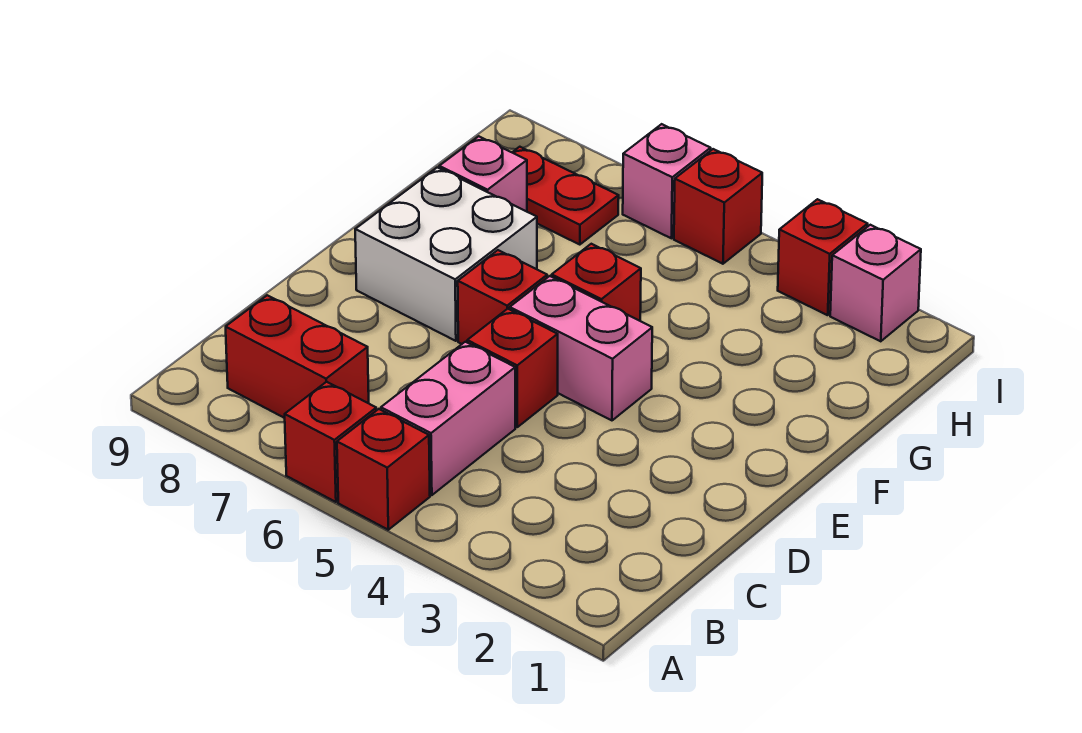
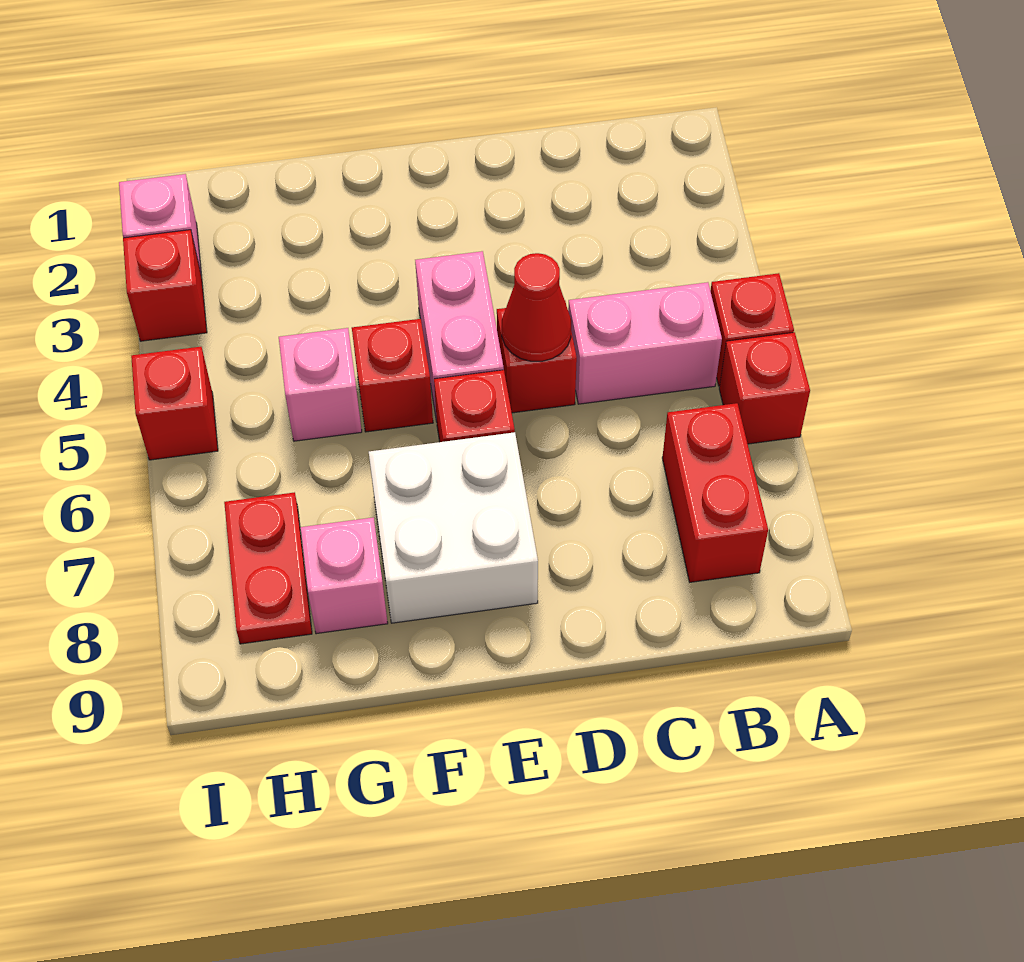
none -> red 1x1 cone [502,253,571,361]
pink 1x1 brick [623,124,711,238] -> pink 1x1 brick moved to [279,328,362,441]

